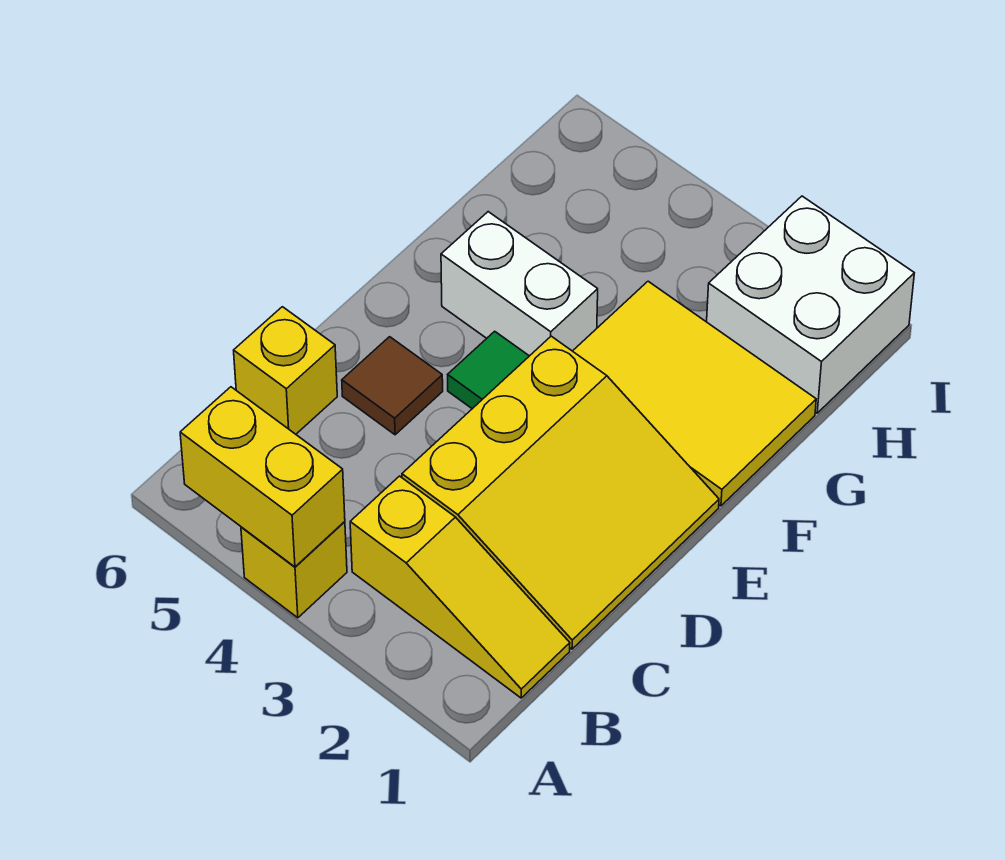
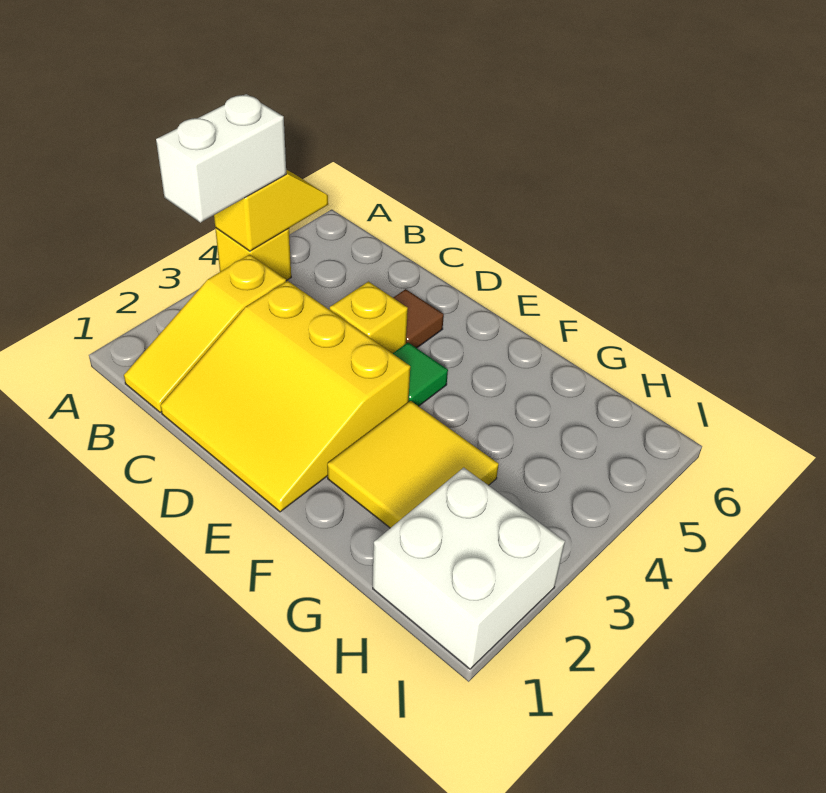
yellow 1x2 brick [180,387,345,567] -> yellow 1x2 slope [214,170,328,251]
yellow 1x1 brick [234,307,337,434] -> yellow 1x1 brick moved to [330,282,408,353]
yellow 2x3 tile [573,281,816,506] -> yellow 2x2 tile [327,401,499,528]
white 1x2 brick [441,212,598,356] -> white 1x2 brick moved to [156,94,286,223]

